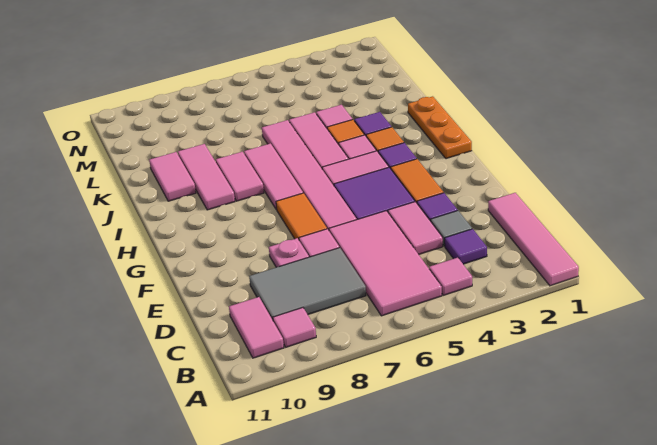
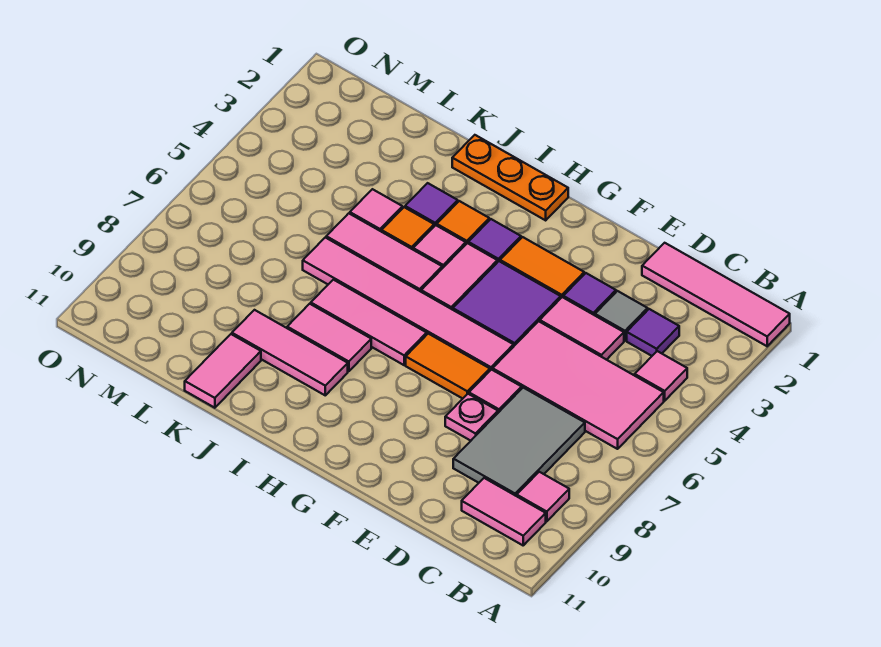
pink 1x2 tile [149,152,196,201] -> pink 1x2 tile turned to [185,334,261,408]

